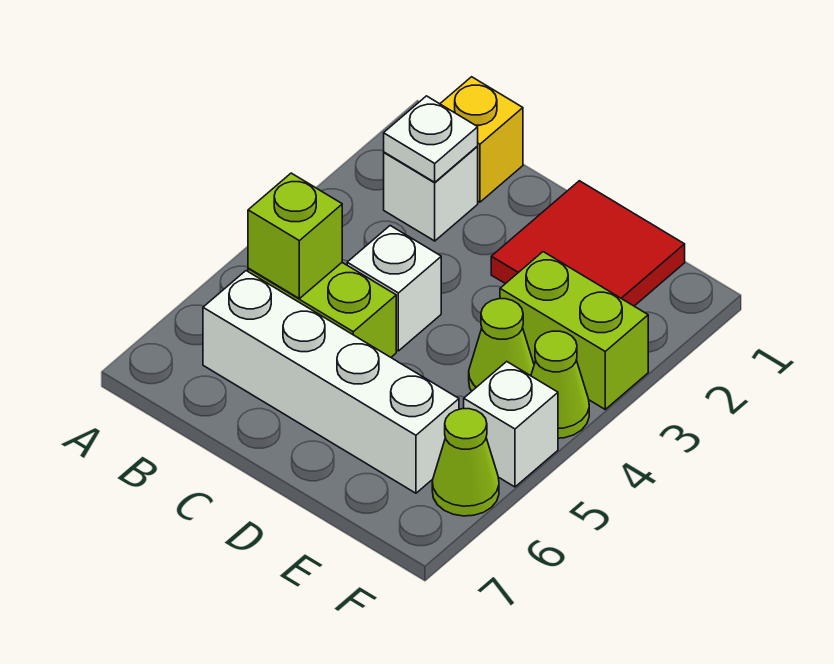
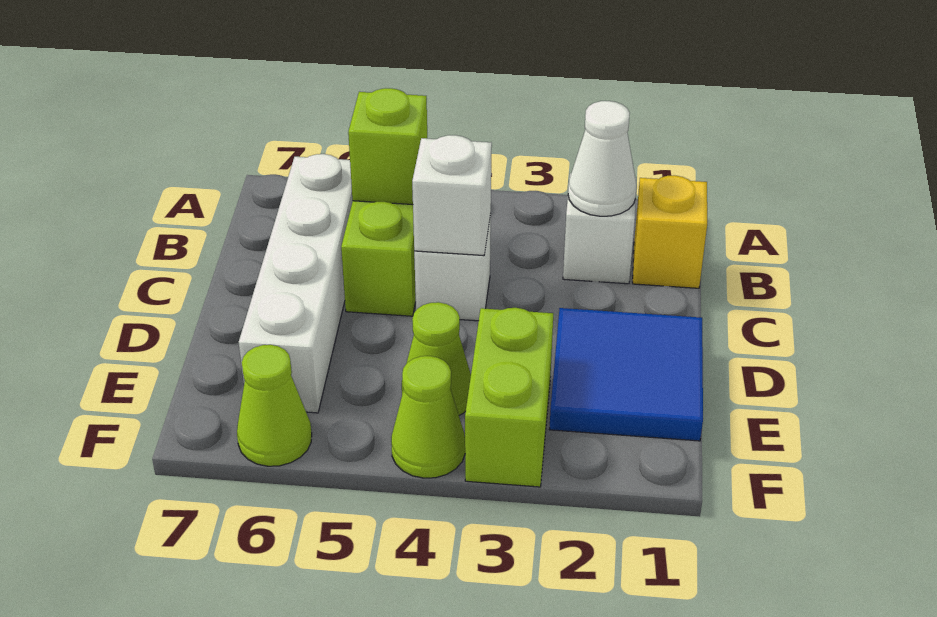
white 1x1 plate [384,96,478,182] -> white 1x1 cone [568,101,637,216]
red 2x2 tile [491,181,685,306] -> blue 2x2 tile [549,308,703,441]
white 1x1 brick [464,362,558,487] -> white 1x1 brick moved to [412,135,492,256]

